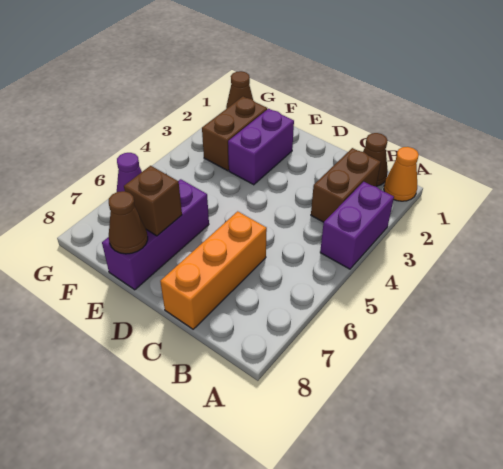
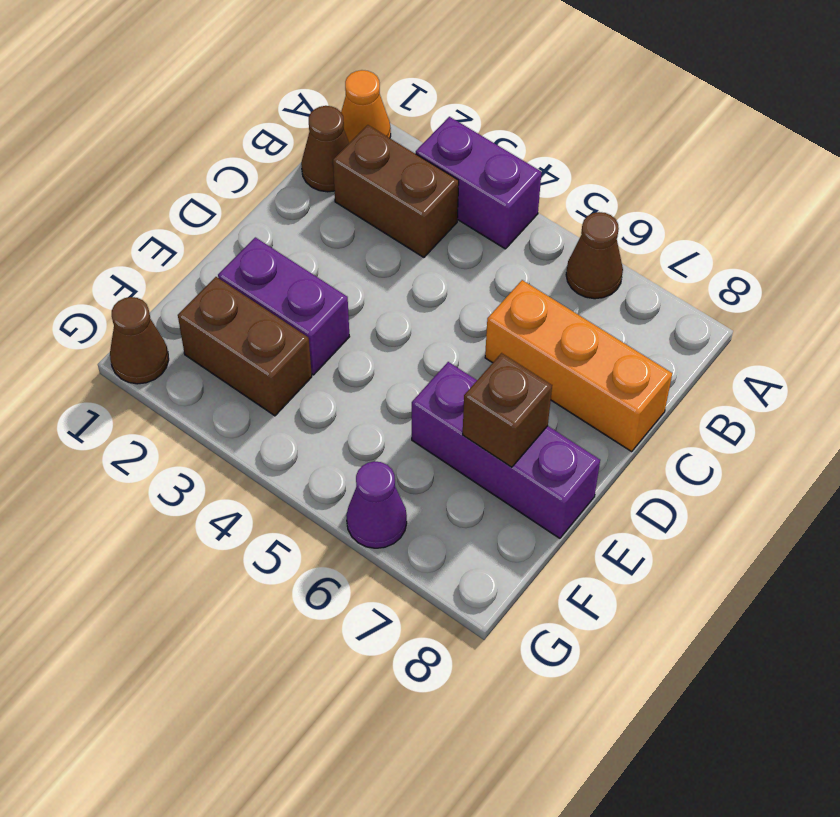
brown 1x1 cone [109,191,148,254] -> brown 1x1 cone moved to [566,212,623,299]

